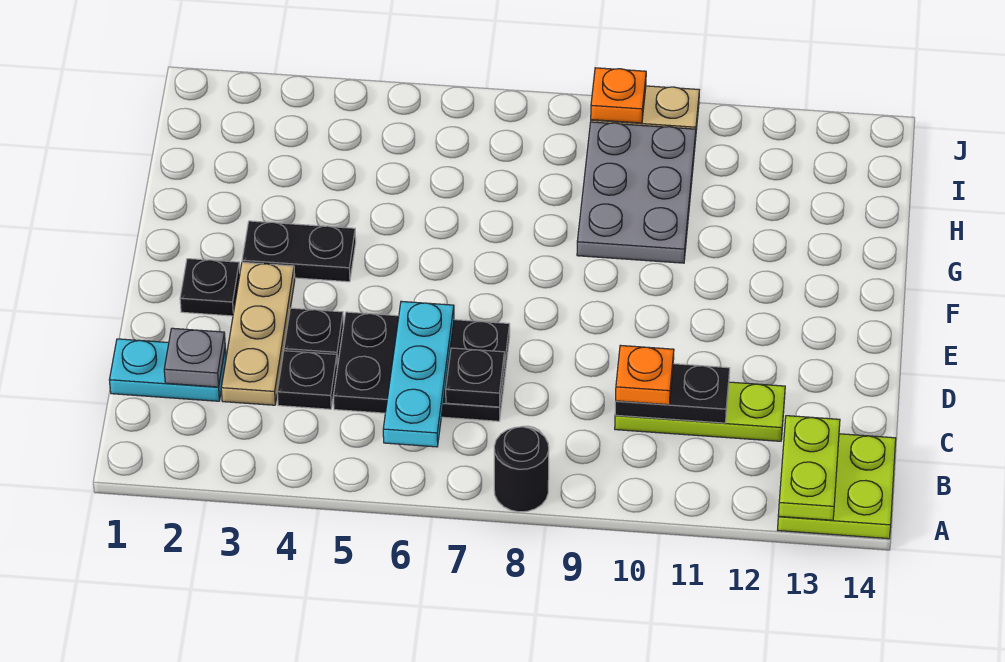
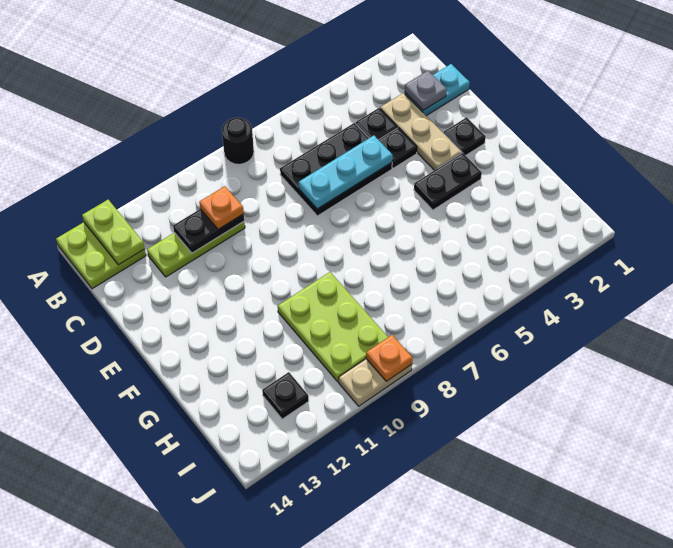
cyan 1x3 plate [383,301,454,447] -> cyan 1x3 plate turned to [299,136,393,209]
black 1x1 plate [446,348,504,407] -> black 1x1 plate moved to [262,372,309,419]
grey 2x3 plate [577,122,696,263] -> lime 2x3 plate [278,272,388,382]

